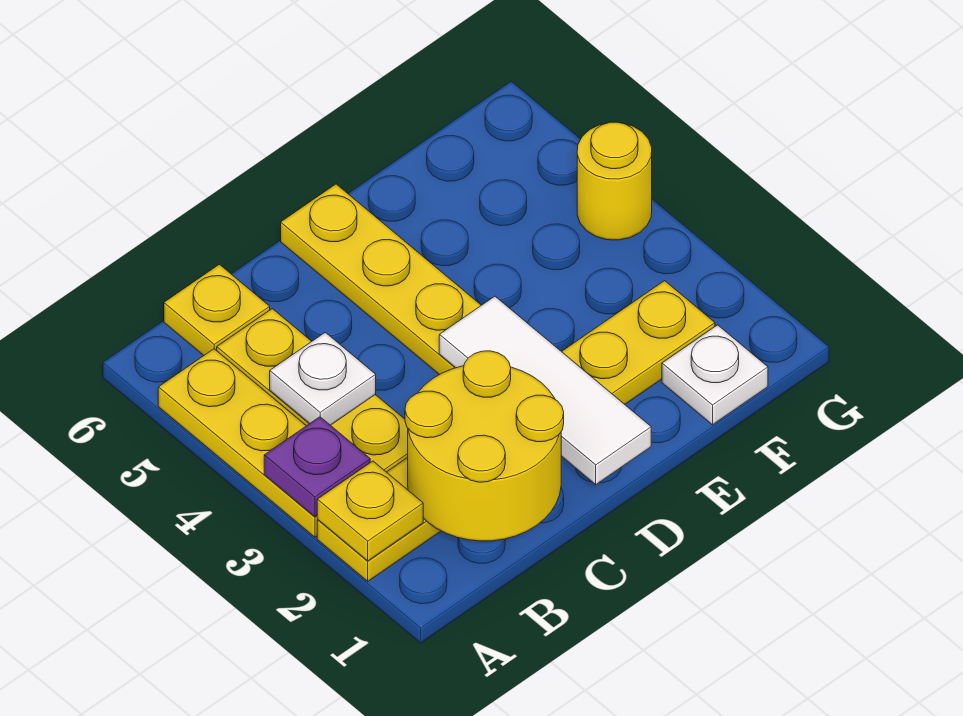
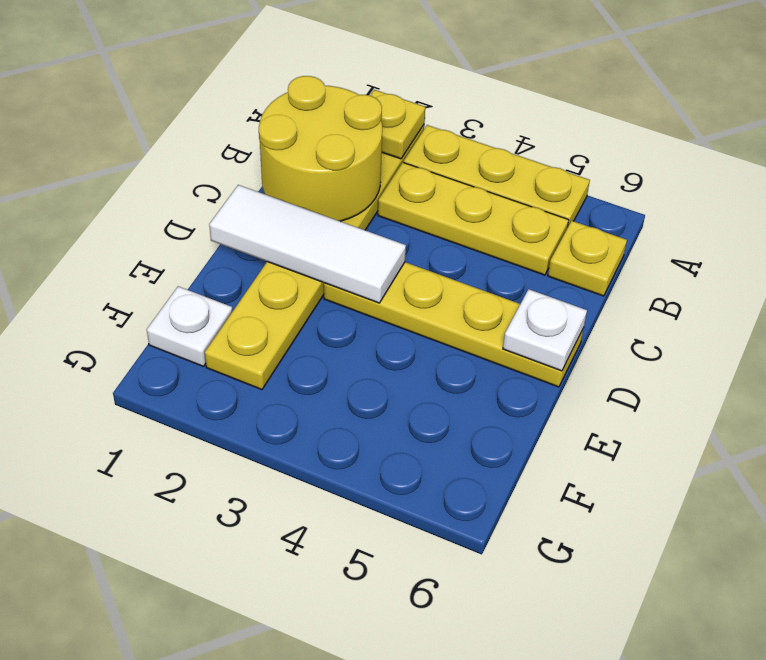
purple 1x1 plate [264,417,370,517] -> none
white 1x1 plate [270,332,376,425] -> white 1x1 plate moved to [503,289,587,371]
yellow 1x1 round brick [577,122,652,240] -> none

